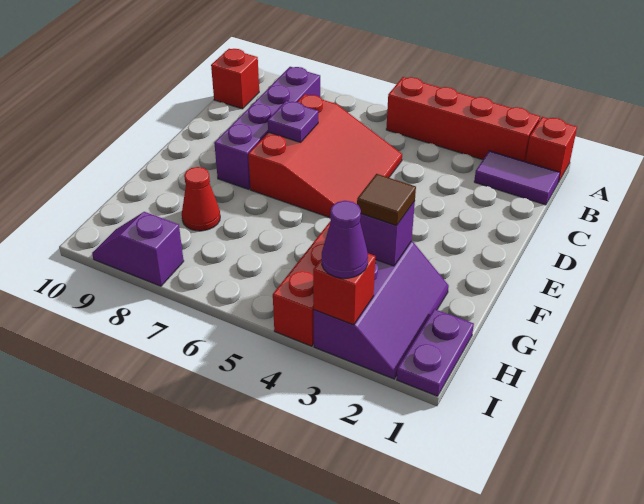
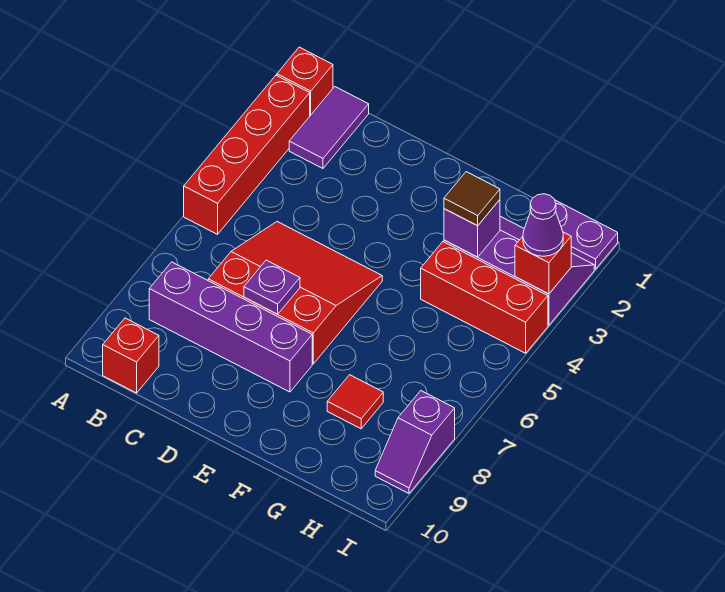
red 1x1 cone [182,167,220,231] -> red 1x1 tile [327,375,383,429]

